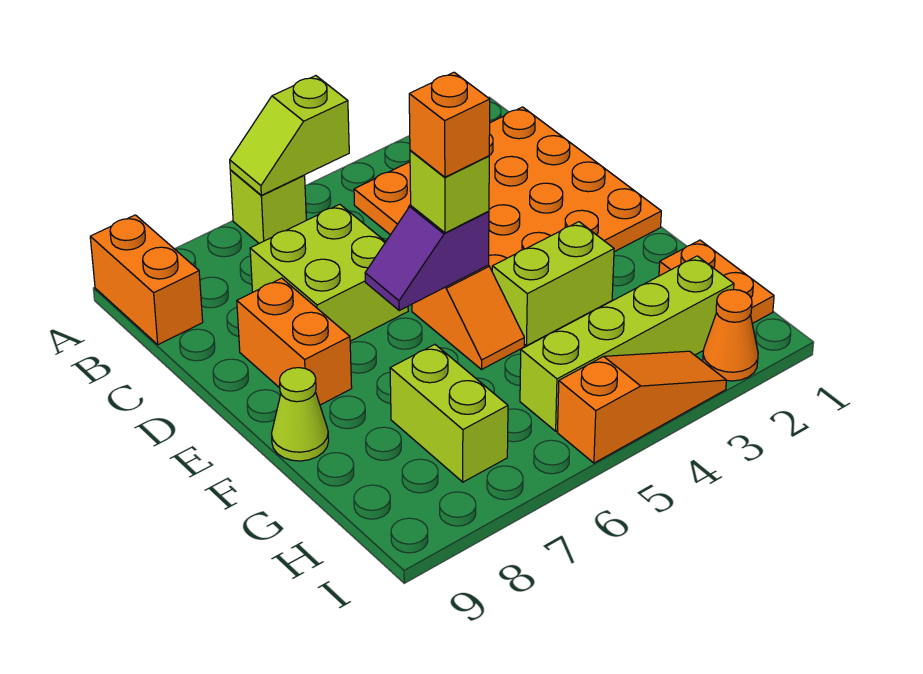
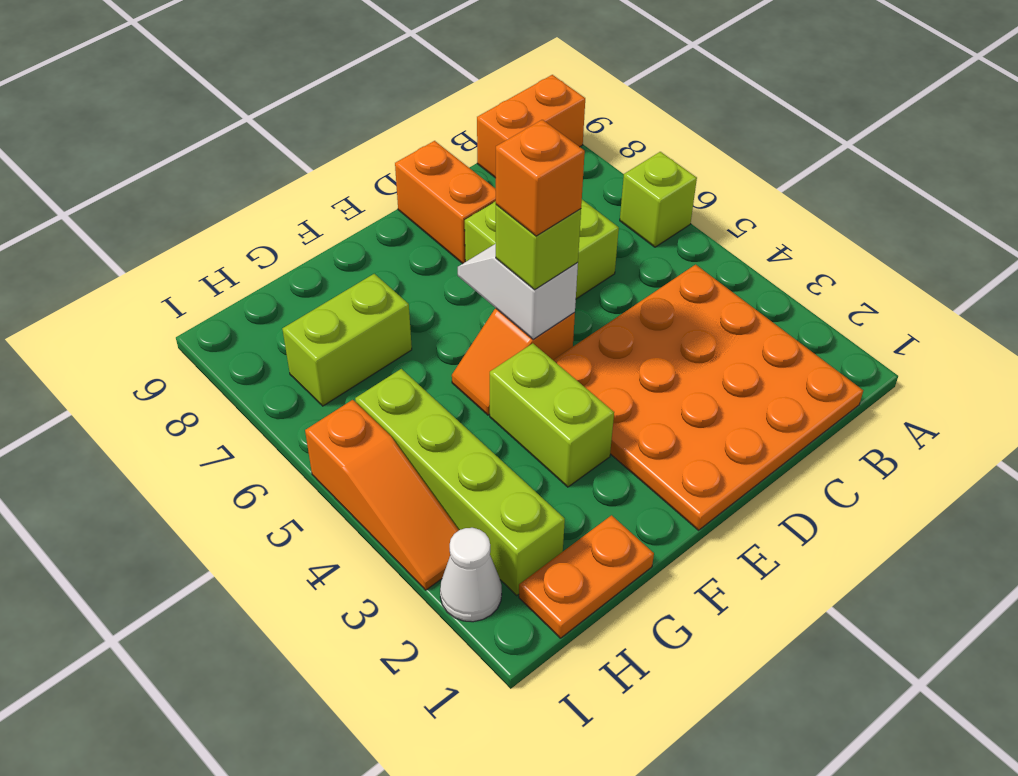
lime 1x2 slope [230,76,349,195] -> none
orange 1x2 brick [237,278,352,405] -> orange 1x2 brick turned to [395,141,496,264]
purple 1x2 slope [365,206,489,310] -> white 1x2 slope [458,244,578,339]
lime 1x1 cone [272,368,329,461] -> none
orange 1x1 cone [703,290,758,381] -> white 1x1 cone [440,528,502,622]

